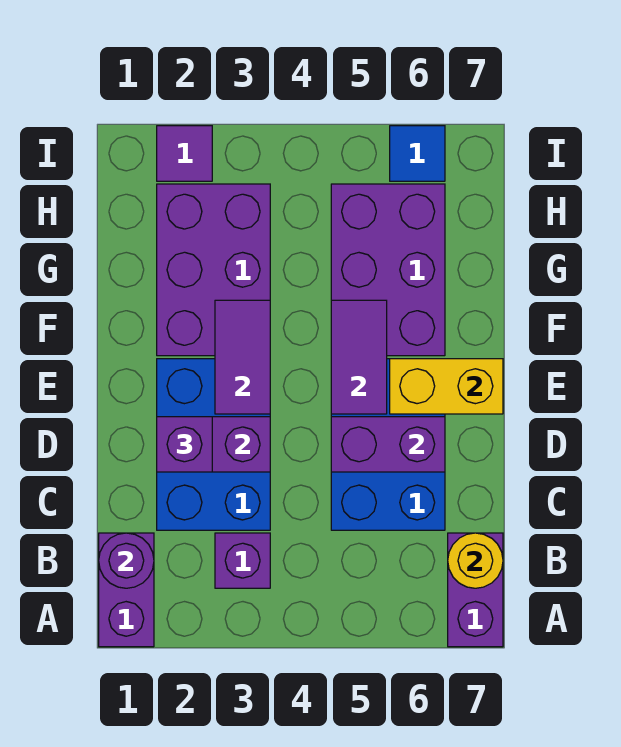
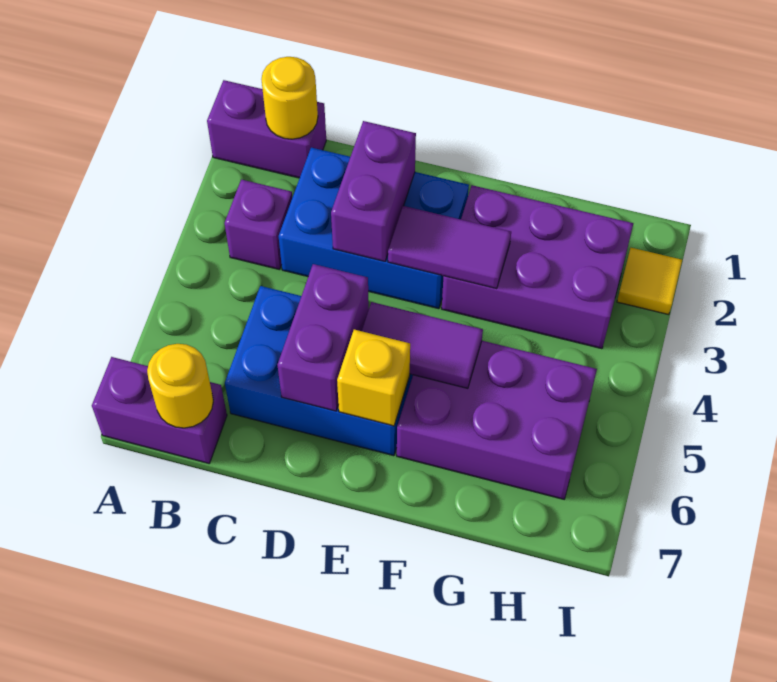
purple 1x1 round brick [99,533,154,588] -> yellow 1x1 round brick [261,57,318,139]
purple 1x1 brick [157,417,212,472] -> none
yellow 1x2 brick [390,359,503,414] -> yellow 1x1 brick [337,330,410,426]
purple 1x1 tile [157,126,212,181] -> yellow 1x1 tile [617,248,682,315]
blue 1x1 tile [390,126,445,181] -> none

